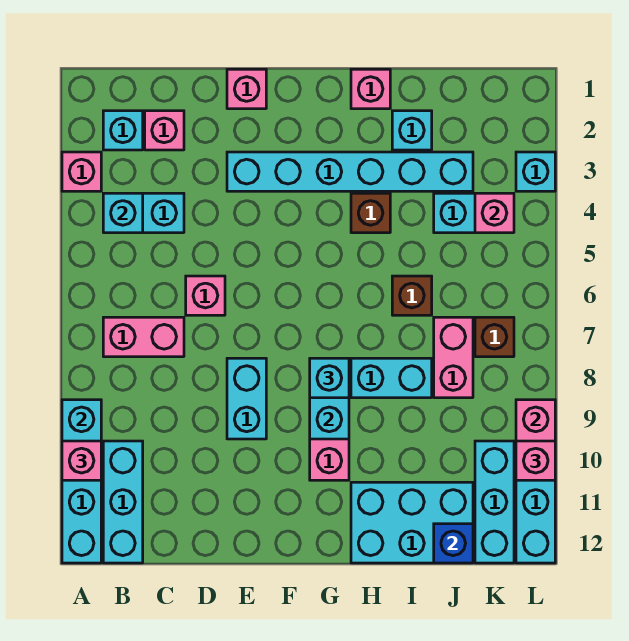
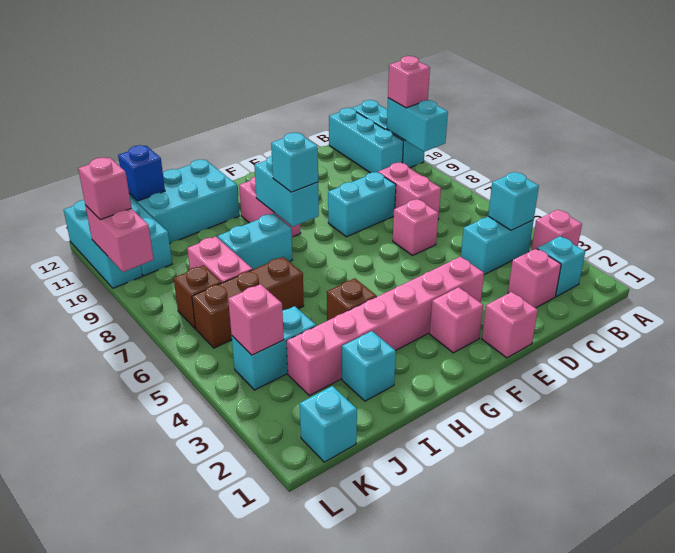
pink 1x2 brick [103,317,184,357] -> pink 1x2 brick turned to [378,163,441,219]
cyan 1x6 brick [227,152,473,191] -> pink 1x6 brick [287,257,484,396]
cyan 1x2 brick [227,358,266,439] -> cyan 1x2 brick turned to [328,172,396,237]
pink 1x1 brick [351,69,390,109] -> pink 1x1 brick moved to [430,287,483,353]
brown 1x1 brick [392,276,432,315] -> brown 1x3 brick [192,257,304,348]
cyan 1x1 brick [516,152,555,191] -> cyan 1x1 brick moved to [300,386,357,462]

